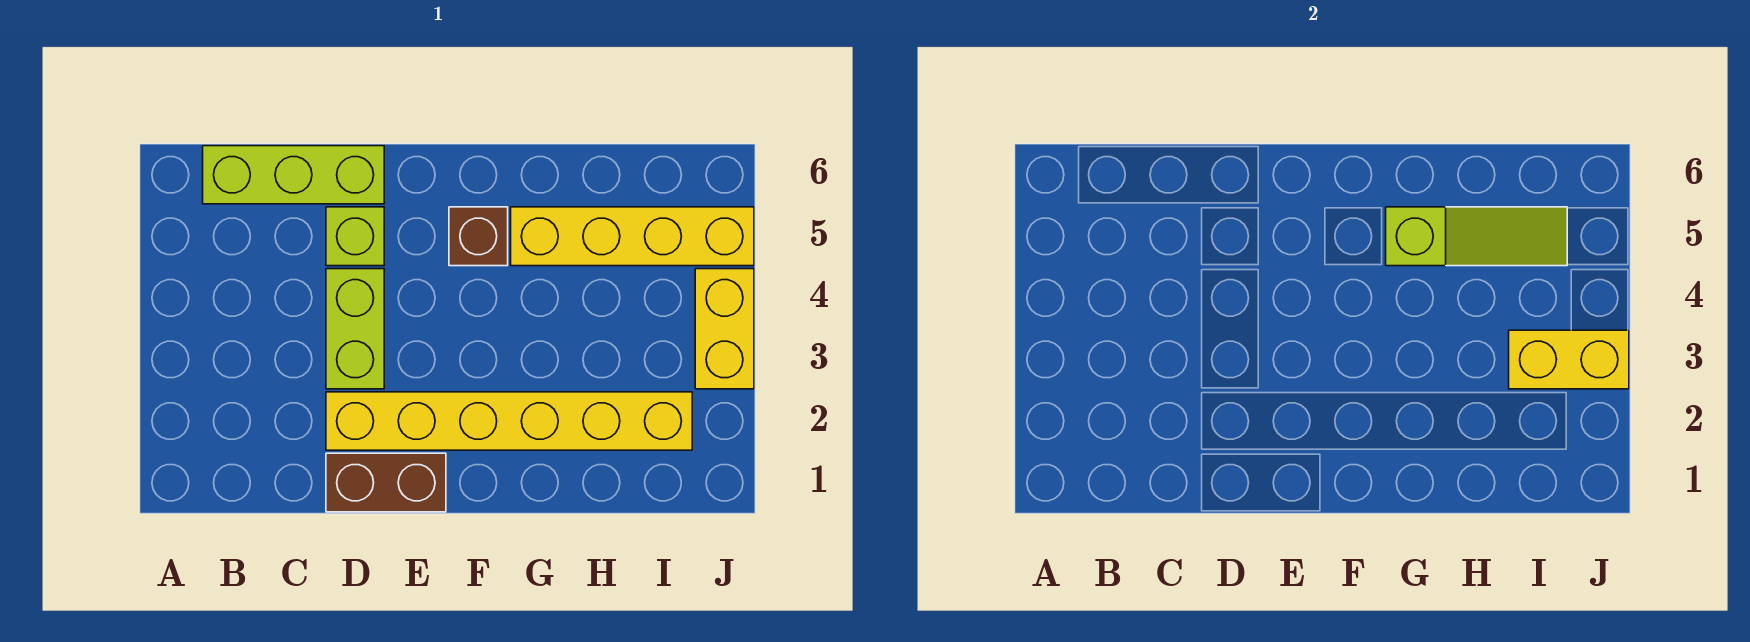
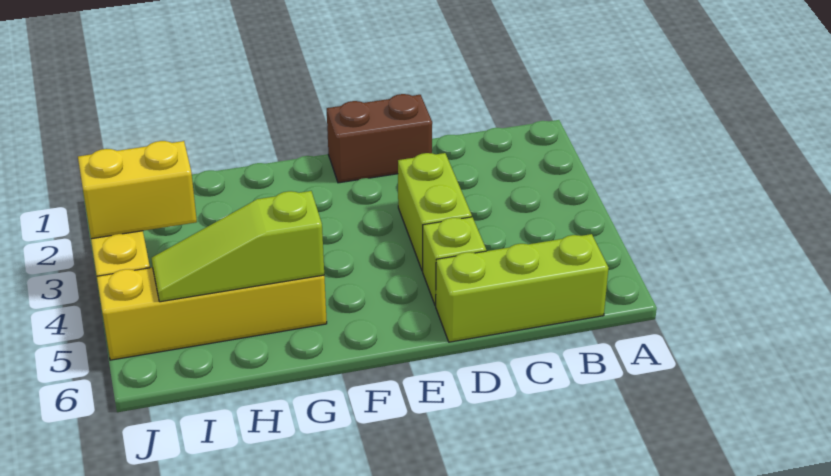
yellow 1x6 brick [326,392,692,450] -> none
brown 1x1 brick [449,207,508,266] -> none

